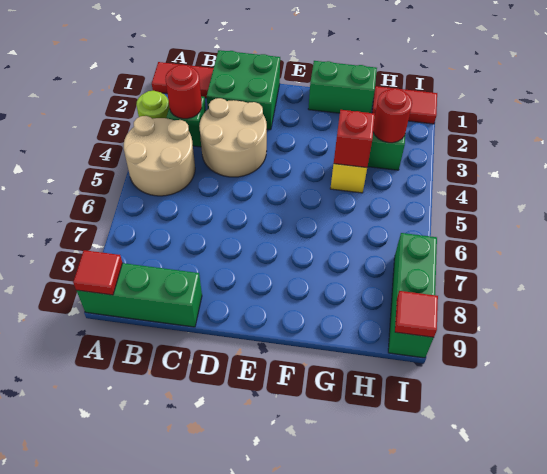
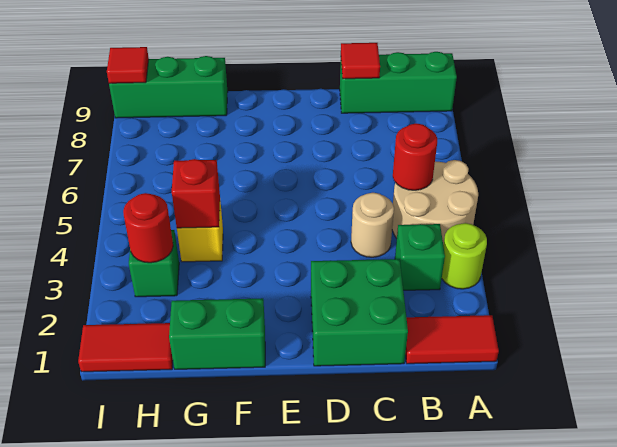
red 1x1 tile [73,250,122,295] -> red 1x1 tile moved to [341,43,380,79]
red 1x1 round brick [165,65,202,119] -> red 1x1 round brick moved to [393,123,437,190]
tan 2x2 round brick [199,98,267,177] -> tan 1x1 round brick [351,193,394,257]
green 1x3 brick [388,233,437,358] -> green 1x3 brick turned to [109,56,228,118]

